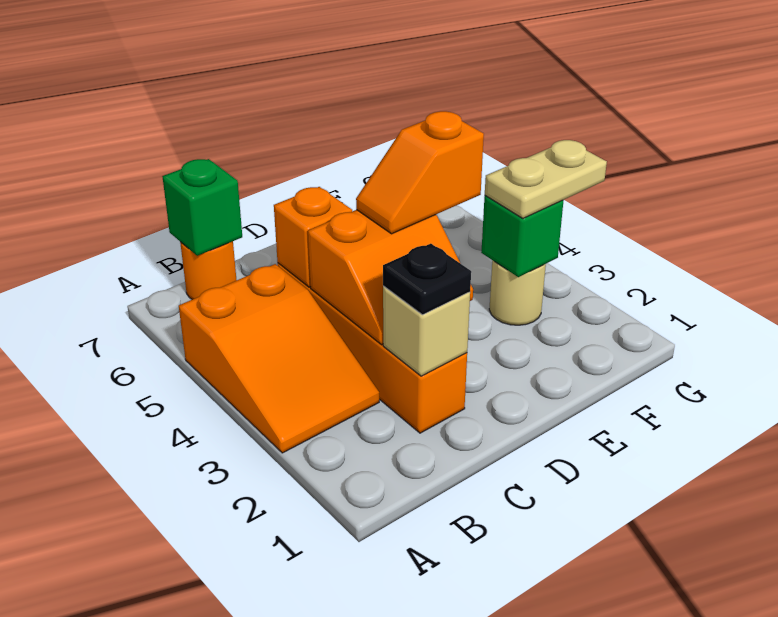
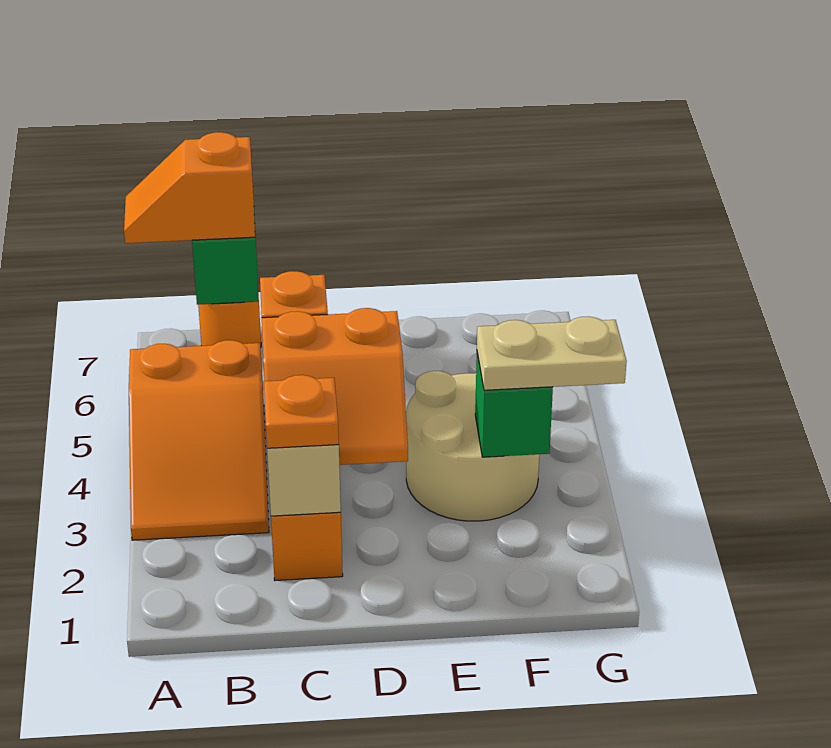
black 1x1 plate [383,244,471,315] -> orange 1x1 plate [264,375,339,448]
orange 1x2 slope [356,111,484,234] -> orange 1x2 slope moved to [124,132,255,243]
tan 1x1 round brick [489,260,546,325] -> tan 2x2 round brick [406,371,539,521]

